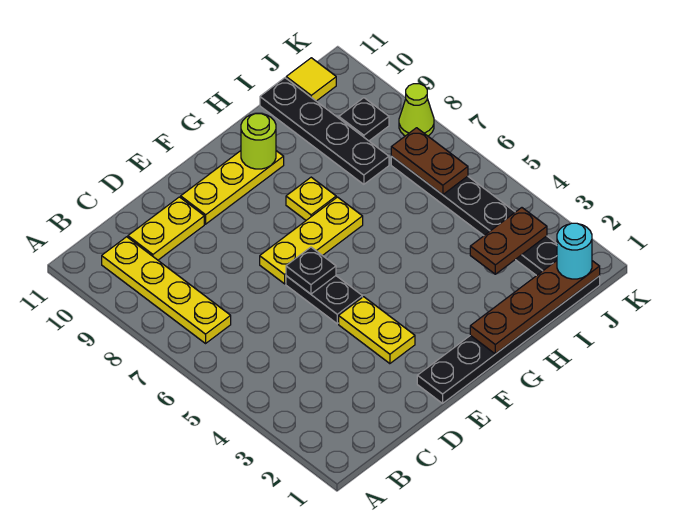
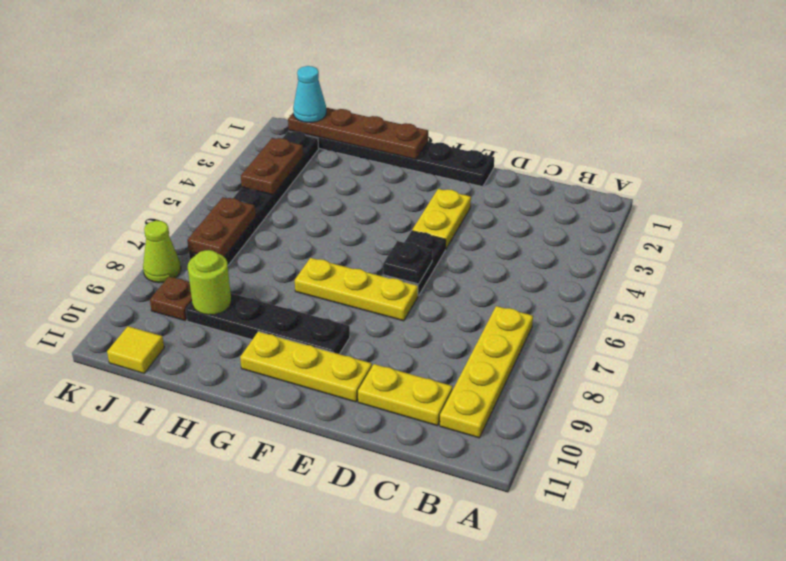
yellow 1x1 plate [286,177,336,220] -> none
lime 1x1 round brick [241,114,276,169] -> lime 1x1 round brick moved to [188,250,231,315]
brown 1x2 plate [470,208,547,274] -> brown 1x2 plate turned to [241,138,303,195]
black 1x4 plate [260,78,389,184] -> black 1x4 plate turned to [186,293,350,354]
cyan 1x1 round brick [557,223,592,279] -> cyan 1x1 cone [293,66,326,123]
black 1x1 plate [339,98,389,141] -> brown 1x1 plate [150,277,192,321]

